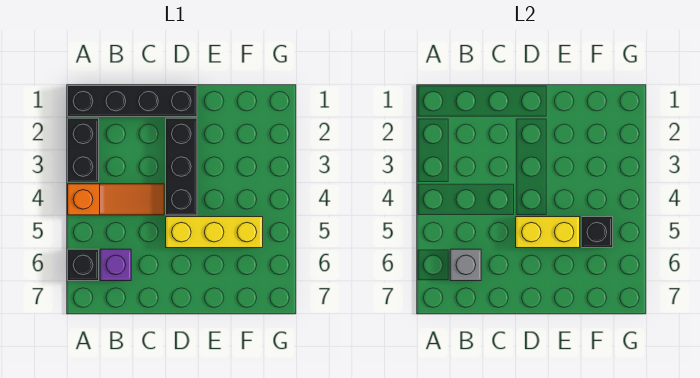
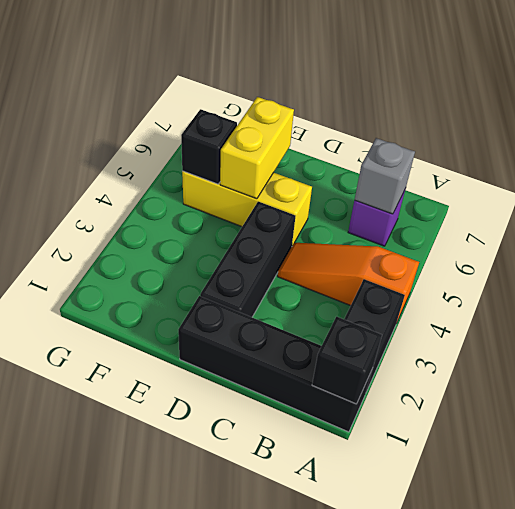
black 1x1 brick [68,249,99,281] -> black 1x1 brick moved to [312,317,382,404]
yellow 1x2 brick [516,217,580,248] -> yellow 1x2 brick turned to [220,97,294,199]

